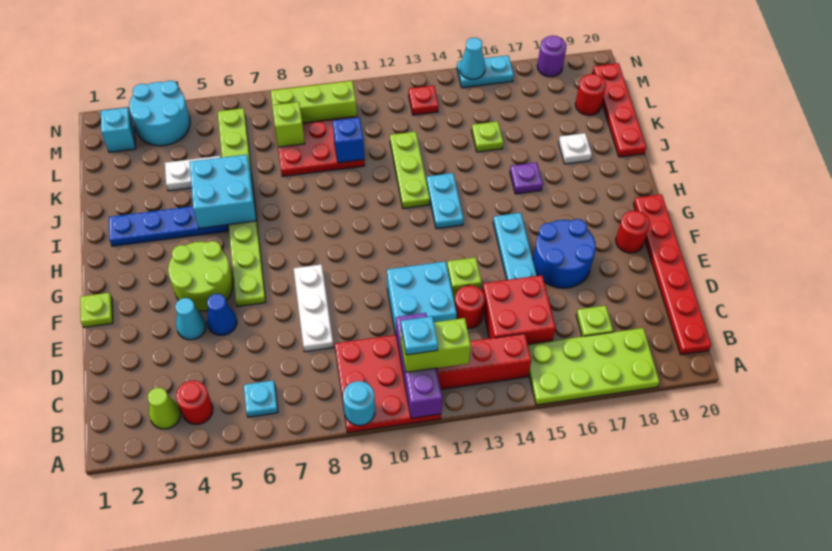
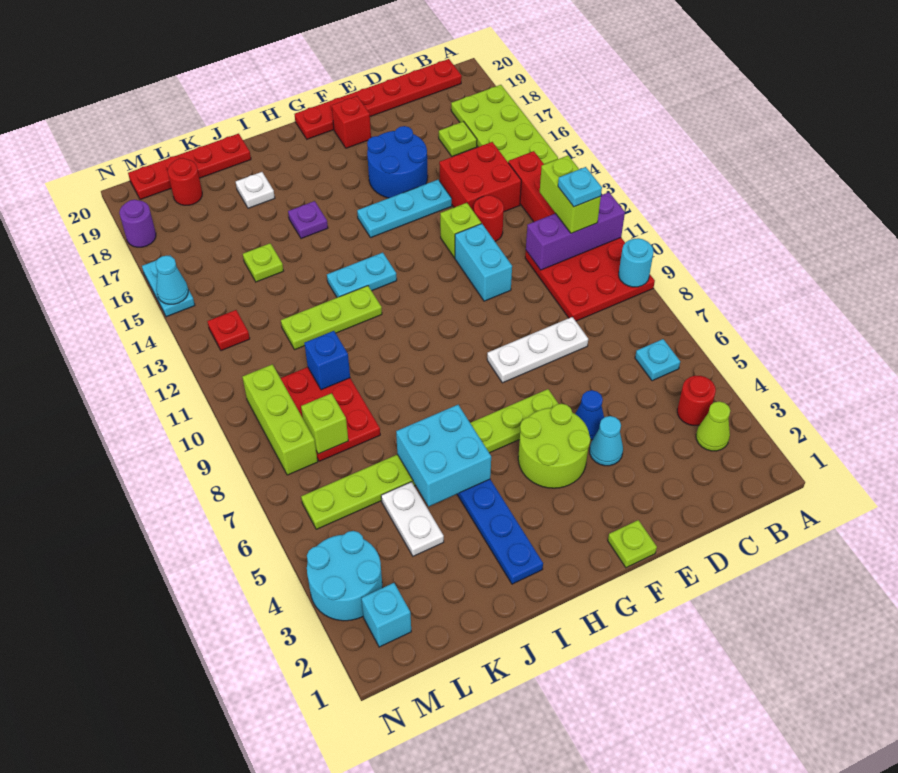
cyan 2x2 brick [387,261,457,335] -> cyan 1x2 brick [455,224,512,301]
red 1x1 round brick [616,211,650,253] -> red 1x1 brick [332,96,371,148]

